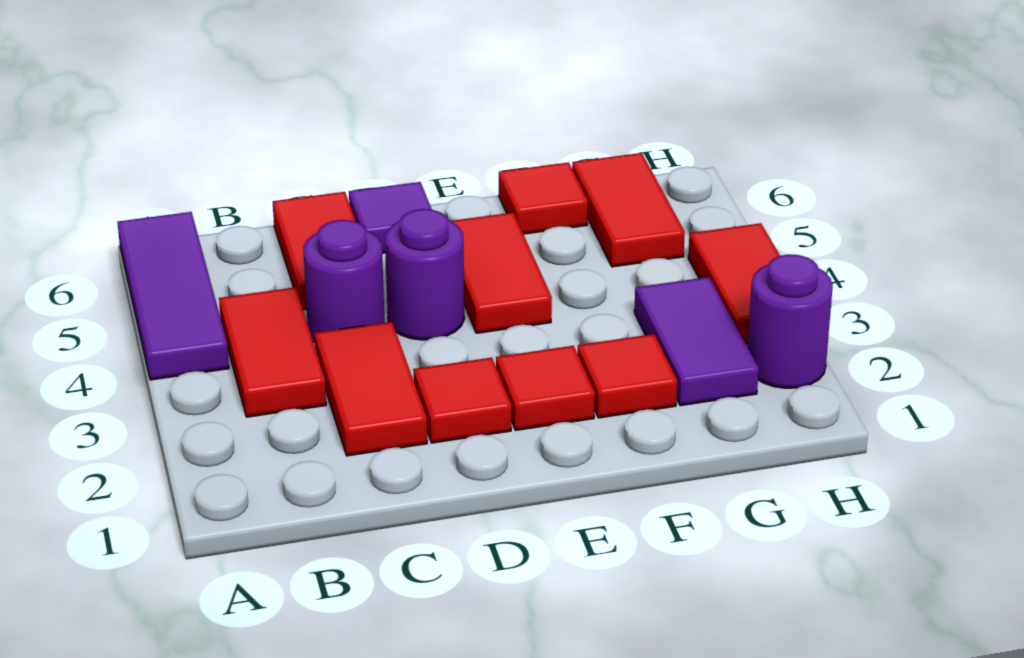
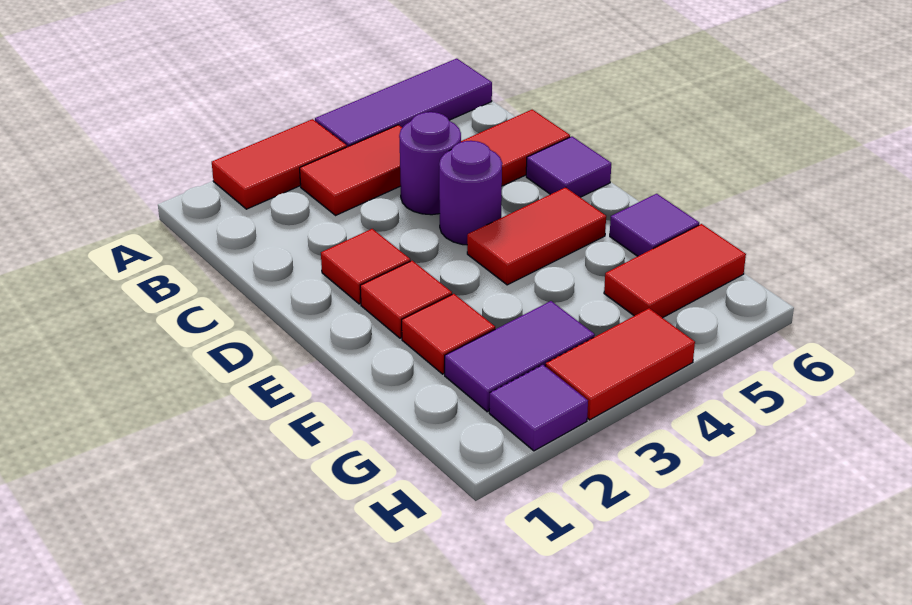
red 1x2 tile [314,322,427,456] -> red 1x2 tile moved to [212,119,347,209]
red 1x1 tile [499,162,588,234] -> purple 1x1 tile [610,194,699,256]
purple 1x1 round brick [748,254,833,388] -> purple 1x1 tile [489,365,588,451]

